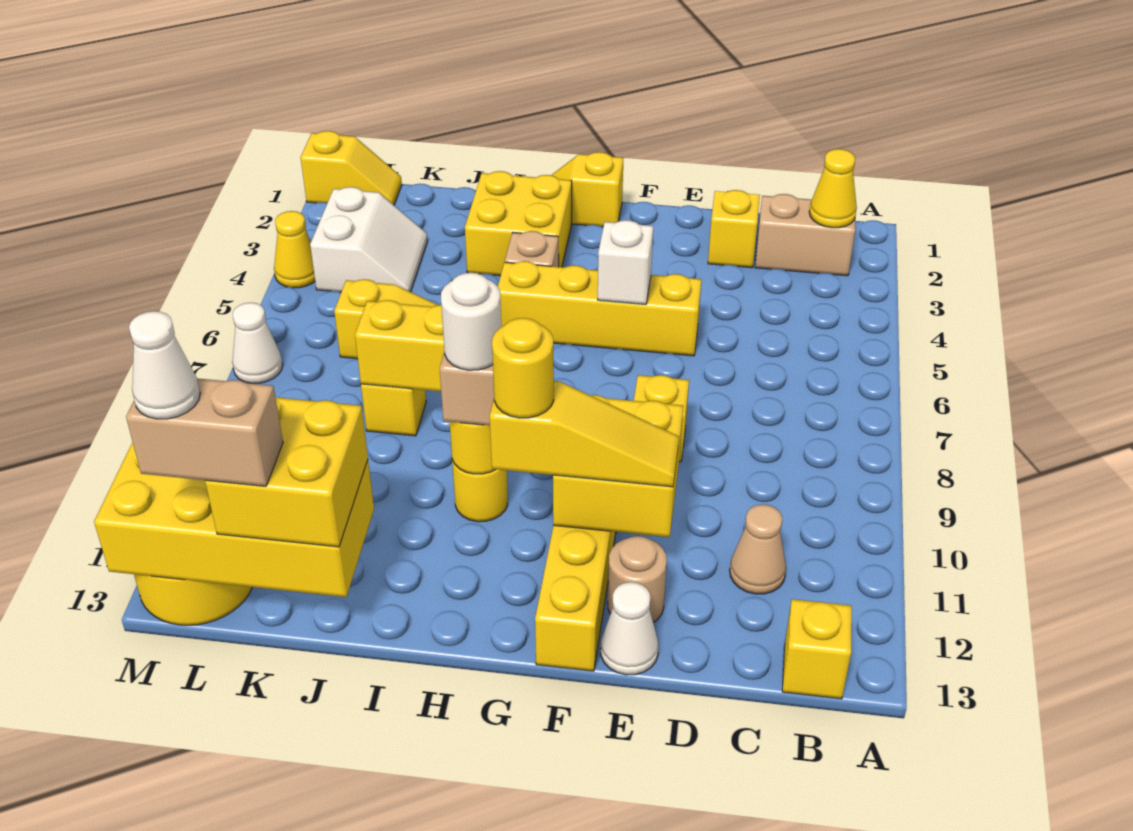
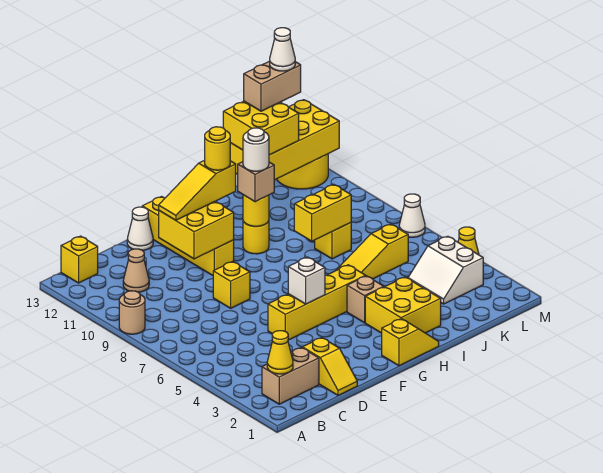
tan 1x1 round brick [608,536,667,622] -> tan 1x1 round brick moved to [119,291,145,334]
yellow 1x2 slope [301,131,402,205] -> none

